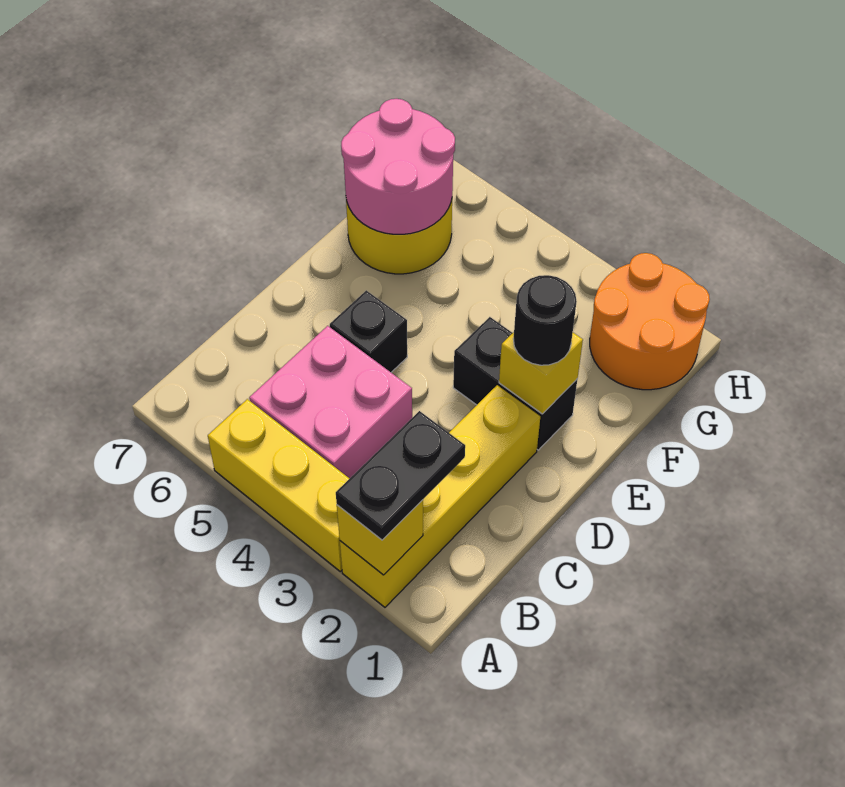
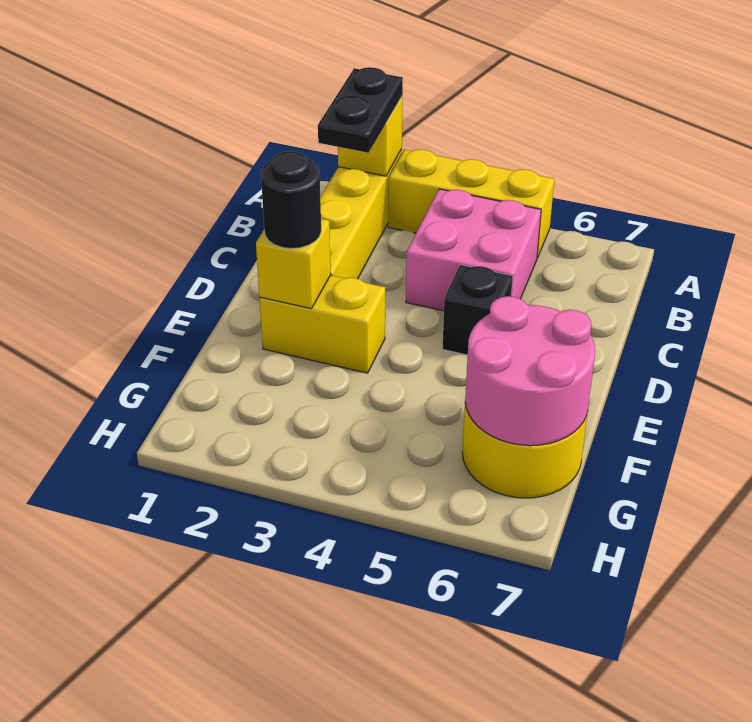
black 1x2 brick [453,317,577,450] -> yellow 1x2 brick [260,275,385,373]
orange 2x2 round brick [590,253,710,390] -> none

